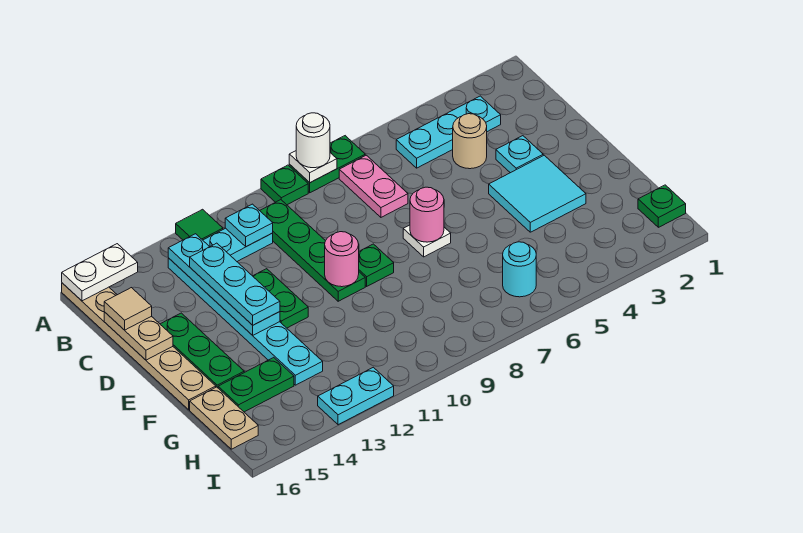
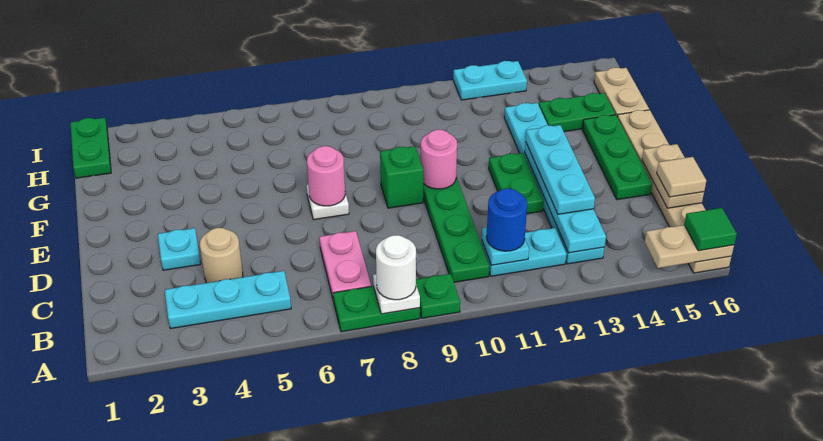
green 1x1 tile [176,209,223,240] -> green 1x1 tile moved to [684,208,737,251]
white 1x2 plate [62,244,138,301] -> tan 1x2 plate [645,225,734,268]
none -> blue 1x1 round brick [486,188,527,251]
cyan 2x2 tile [489,155,586,232] -> none
green 1x1 plate [359,244,394,286] -> green 1x1 brick [380,146,423,208]
green 1x1 plate [638,185,686,227] -> green 1x2 plate [71,118,111,178]
cyan 1x1 round brick [503,242,536,297] -> none

